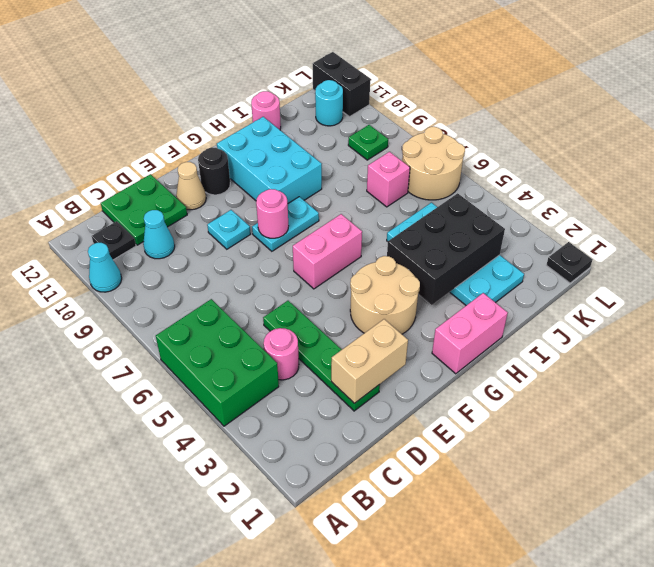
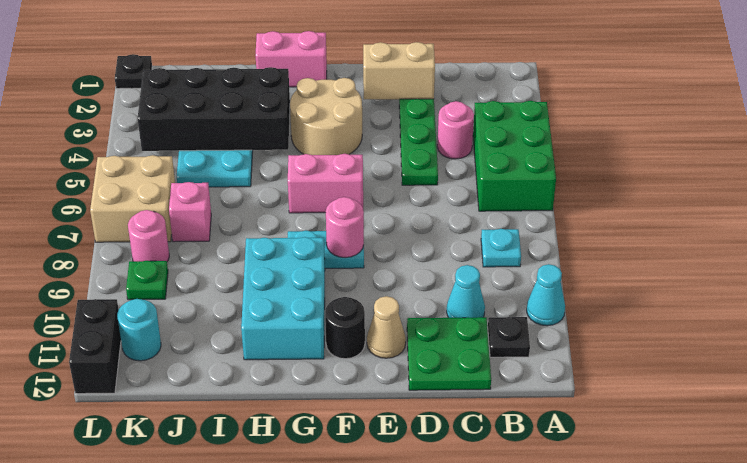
cyan 1x1 plate [207,210,251,249] -> cyan 1x1 plate moved to [481,229,521,267]
black 2x3 brick [387,193,505,305] -> black 2x4 brick [138,67,290,151]
pink 1x1 round brick [251,91,281,130] -> pink 1x1 round brick moved to [128,210,169,261]
tan 2x2 round brick [402,127,465,200] -> tan 2x2 brick [90,155,175,242]

